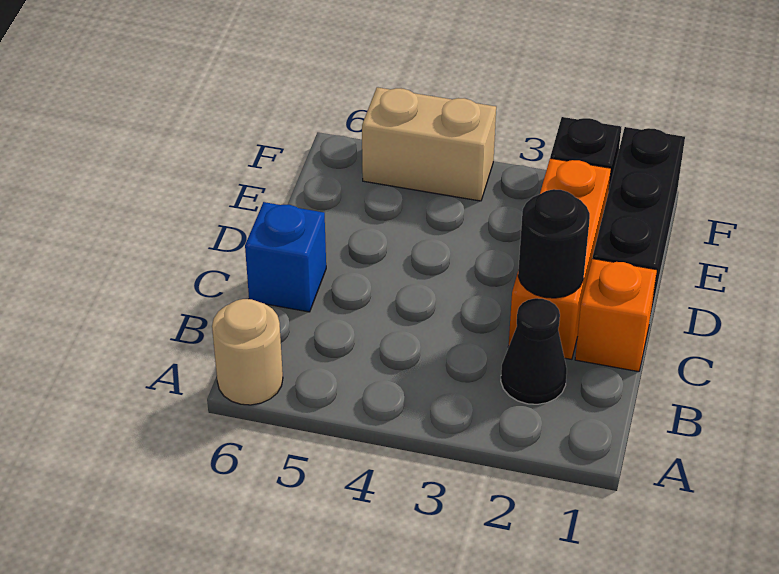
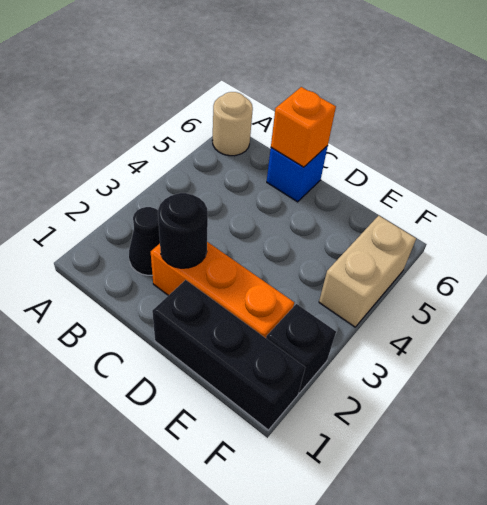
orange 1x1 brick [575,259,657,372] -> orange 1x1 brick moved to [271,87,336,167]

